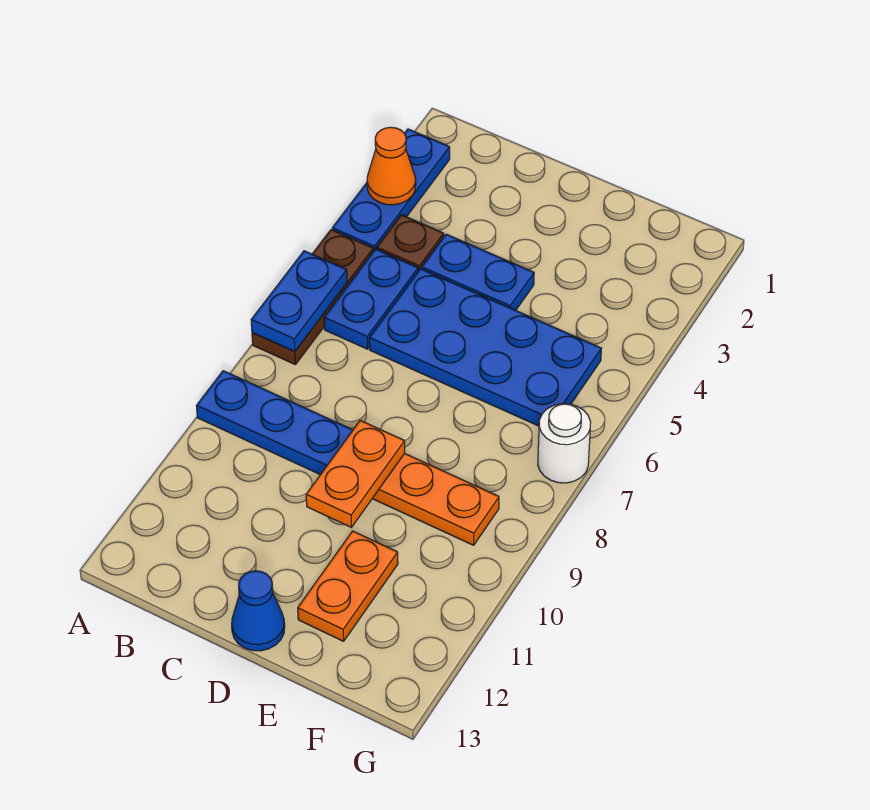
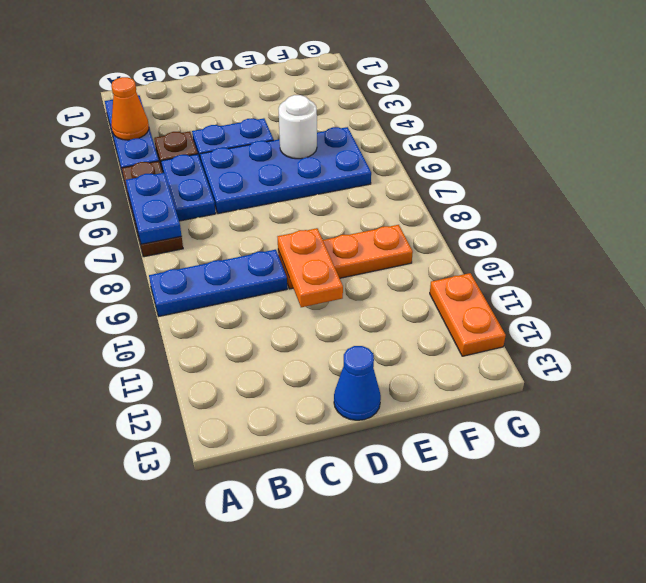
orange 1x2 plate [298,531,398,641] -> orange 1x2 plate moved to [430,273,506,356]
white 1x1 round brick [538,404,591,483] -> white 1x1 round brick moved to [279,95,317,159]

